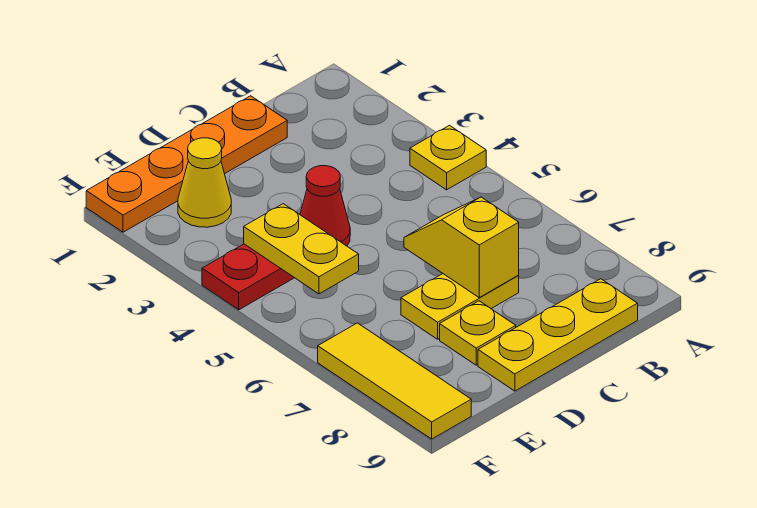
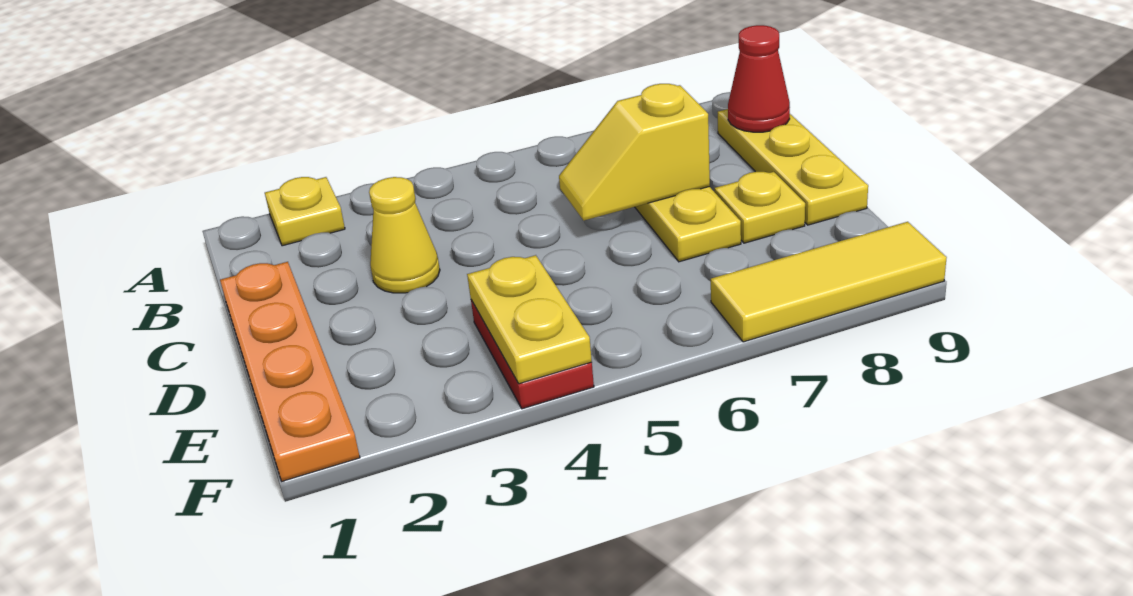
yellow 1x1 plate [410,125,486,190] -> yellow 1x1 plate moved to [265,177,345,246]
red 1x1 cone [300,166,350,246] -> red 1x1 cone moved to [728,25,790,132]
yellow 1x1 cone [178,138,231,227] -> yellow 1x1 cone moved to [369,177,440,293]
yellow 1x2 plate [244,204,359,294] -> yellow 1x2 plate turned to [467,255,592,384]

